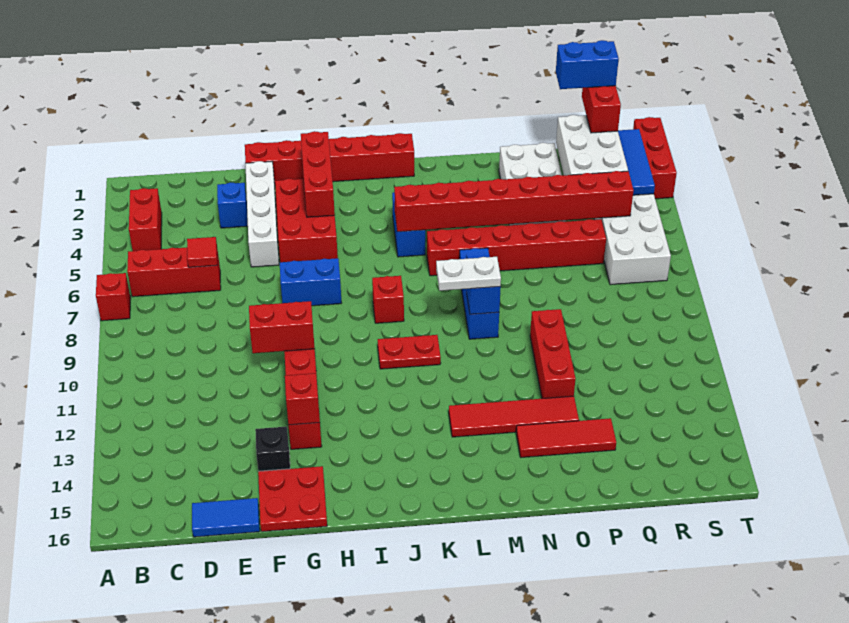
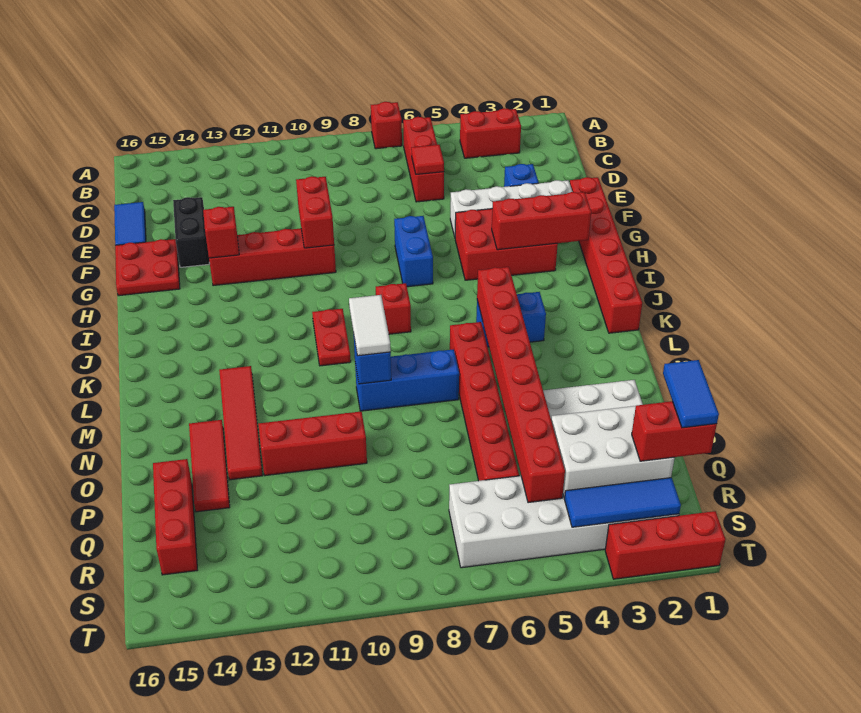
black 1x1 brick [255,427,290,471] -> black 1x2 brick [173,197,210,267]
white 1x2 plate [436,257,501,291] -> white 1x2 tile [349,295,391,356]
none -> red 1x3 brick [153,459,197,575]
blue 1x2 brick [556,40,619,89] -> blue 1x2 tile [663,360,719,428]

